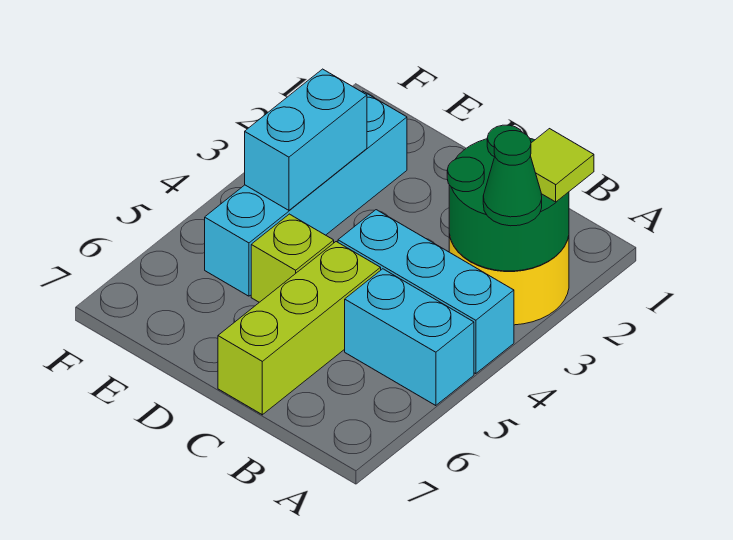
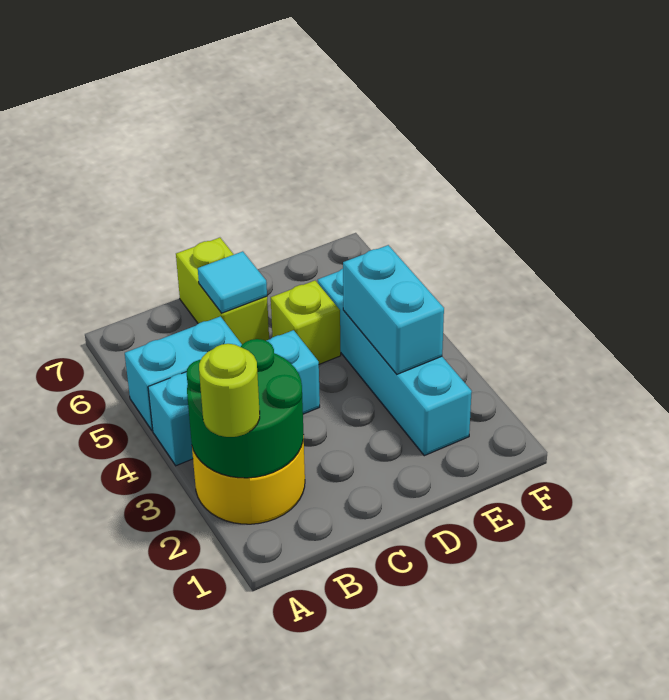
lime 1x1 tile [530,129,594,202] -> lime 1x1 round brick [199,344,260,437]
green 1x1 cone [483,131,542,226] -> none
lime 1x3 brick [218,242,381,415] -> lime 1x2 brick [176,238,269,344]
none -> cyan 1x1 tile [198,251,267,313]

